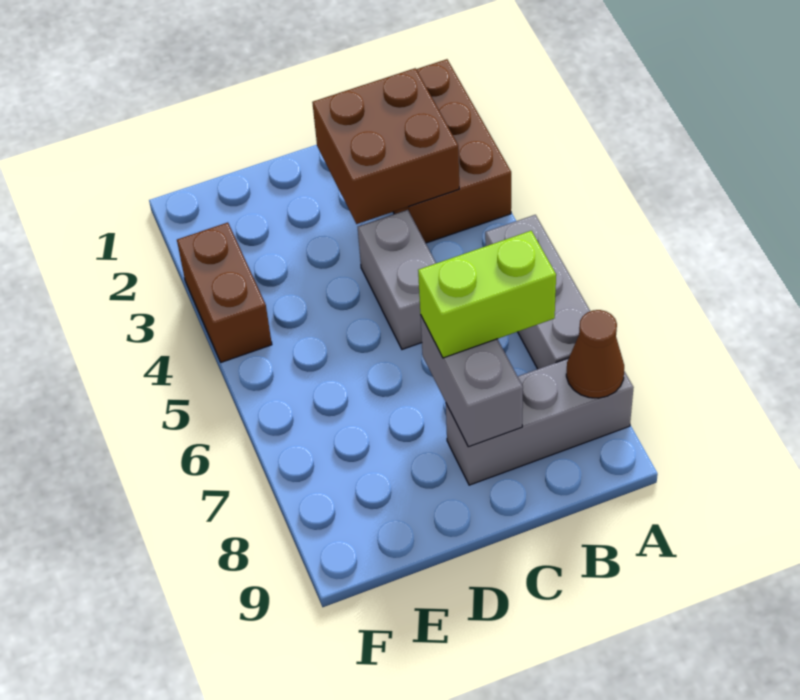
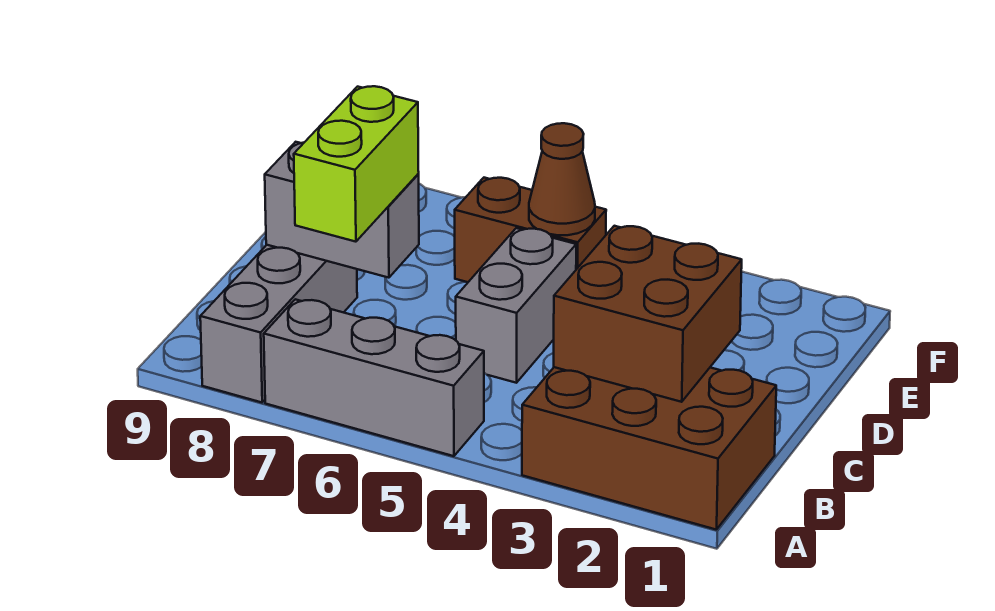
brown 1x1 cone [566,310,624,398] -> brown 1x1 cone moved to [529,123,595,235]
grey 1x2 brick [358,210,436,349] -> grey 1x2 brick turned to [456,228,576,383]
brown 1x2 brick [177,223,272,362] -> brown 1x2 brick moved to [455,178,606,282]

